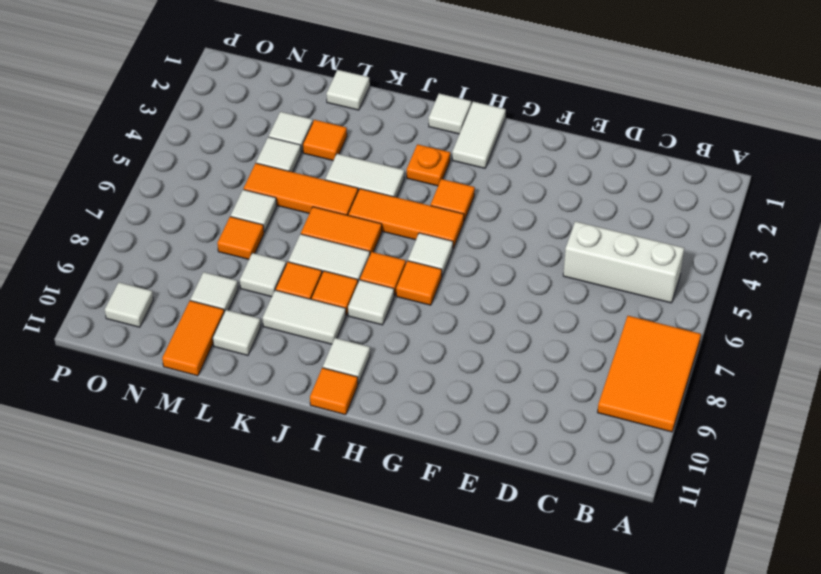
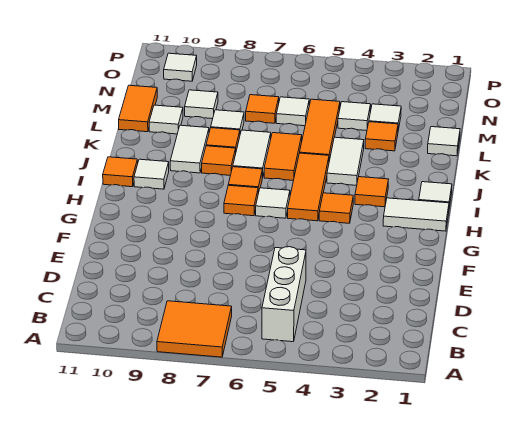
orange 2x3 tile [597,316,701,432] -> orange 2x2 tile [157,301,232,357]
orange 1x1 plate [407,144,450,186] -> orange 1x1 tile [355,177,389,207]
white 1x1 tile [348,280,394,325] -> none
orange 1x2 tile [162,301,224,376] -> orange 1x2 tile turned to [119,85,157,132]

